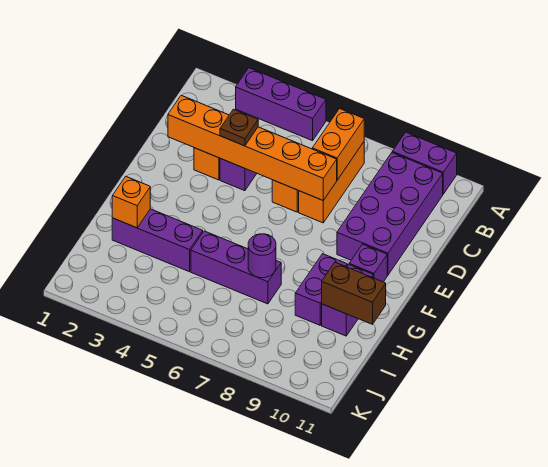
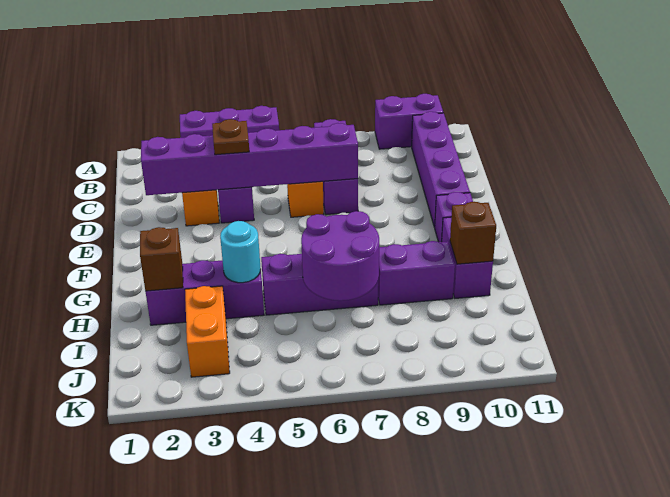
orange 1x3 brick [299,142,364,223] -> purple 1x3 brick [314,119,358,215]
orange 1x2 brick [312,109,364,180] -> orange 1x2 brick moved to [185,286,230,377]
purple 2x4 brick [337,153,443,275] -> purple 1x4 brick [412,112,470,227]
orange 1x6 brick [168,95,337,200] -> purple 1x6 brick [141,123,358,195]
purple 1x2 brick [295,254,347,325] -> purple 1x2 brick turned to [378,241,455,305]
orange 1x1 brick [112,176,150,228] -> brown 1x1 brick [140,227,183,291]
none -> cyan 1x1 round brick [220,221,261,283]
purple 1x1 round brick [248,234,276,278] -> purple 2x2 round brick [301,211,379,301]
brown 1x2 brick [322,262,386,324] -> brown 1x1 brick [450,202,496,264]

